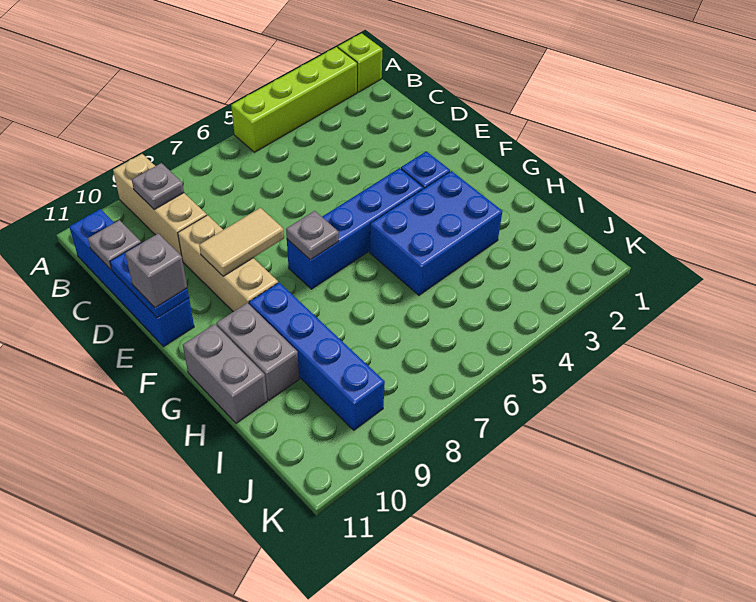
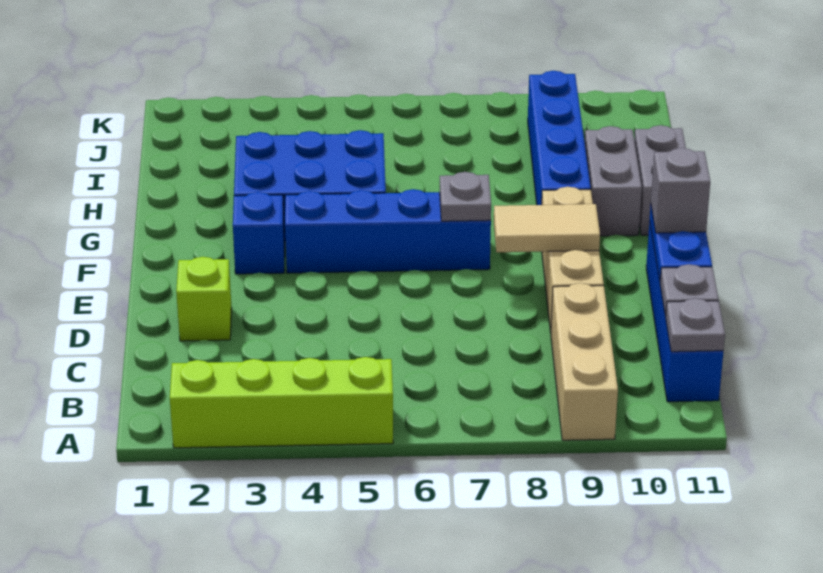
lime 1x1 brick [338,33,382,92] -> lime 1x1 brick moved to [176,257,232,341]
grey 1x1 plate [132,163,184,210] -> grey 1x1 plate moved to [665,298,725,352]

